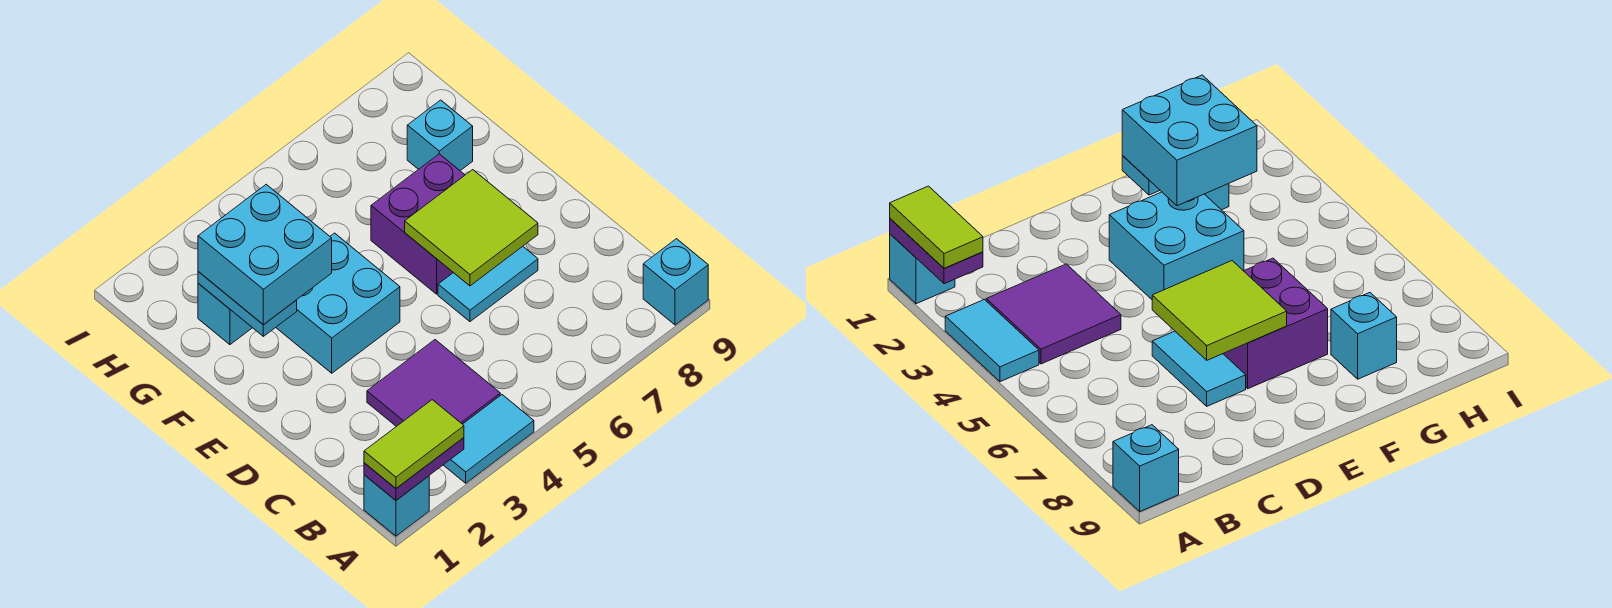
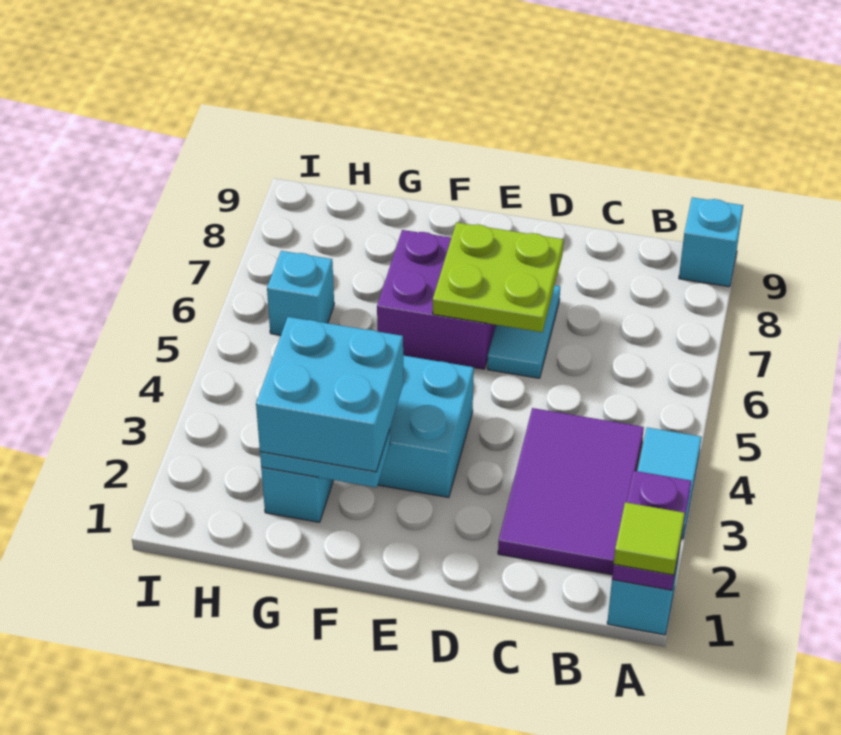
lime 1x2 tile [364,400,464,488] -> lime 1x1 tile [614,502,685,575]
purple 2x2 tile [367,340,500,426] -> purple 2x3 tile [498,408,644,575]
lime 2x2 tile [405,170,538,286] -> lime 2x2 plate [433,222,563,332]
cyan 1x1 brick [407,100,473,171] -> cyan 1x1 brick moved to [267,251,334,335]

